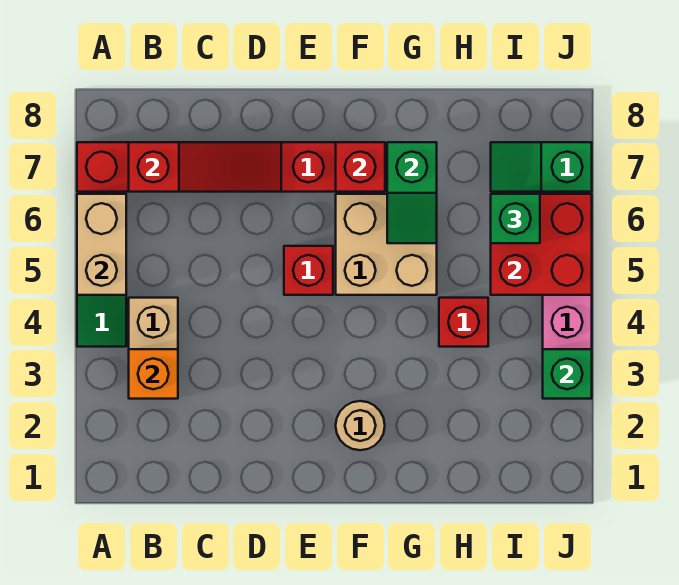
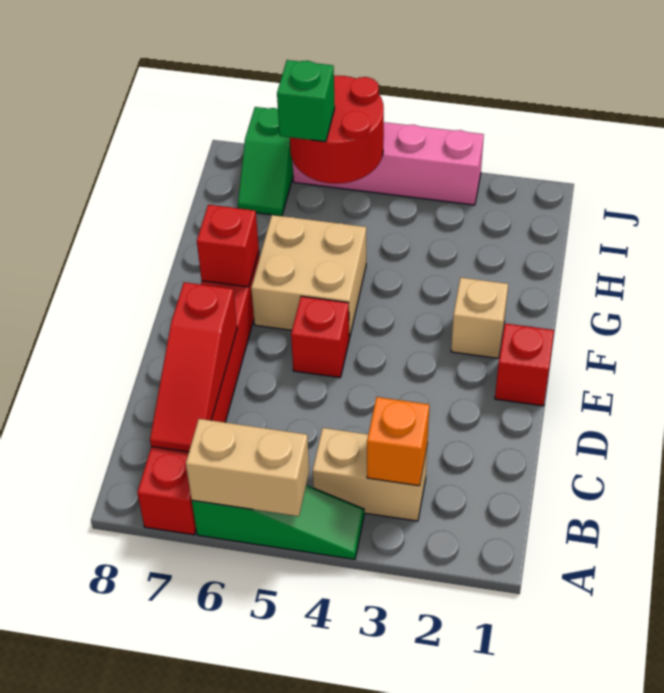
red 1x3 slope [129,142,281,192] -> red 1x3 slope turned to [150,282,237,452]
tan 1x1 round brick [336,401,385,450] -> tan 1x1 brick [451,277,508,358]
green 1x2 slope [387,142,437,243] -> none
red 1x1 brick [439,298,488,347] -> red 1x1 brick moved to [495,323,554,406]
red 2x2 brick [491,194,592,295] -> red 2x2 round brick [290,76,384,184]
green 1x1 brick [543,349,592,399] -> none

